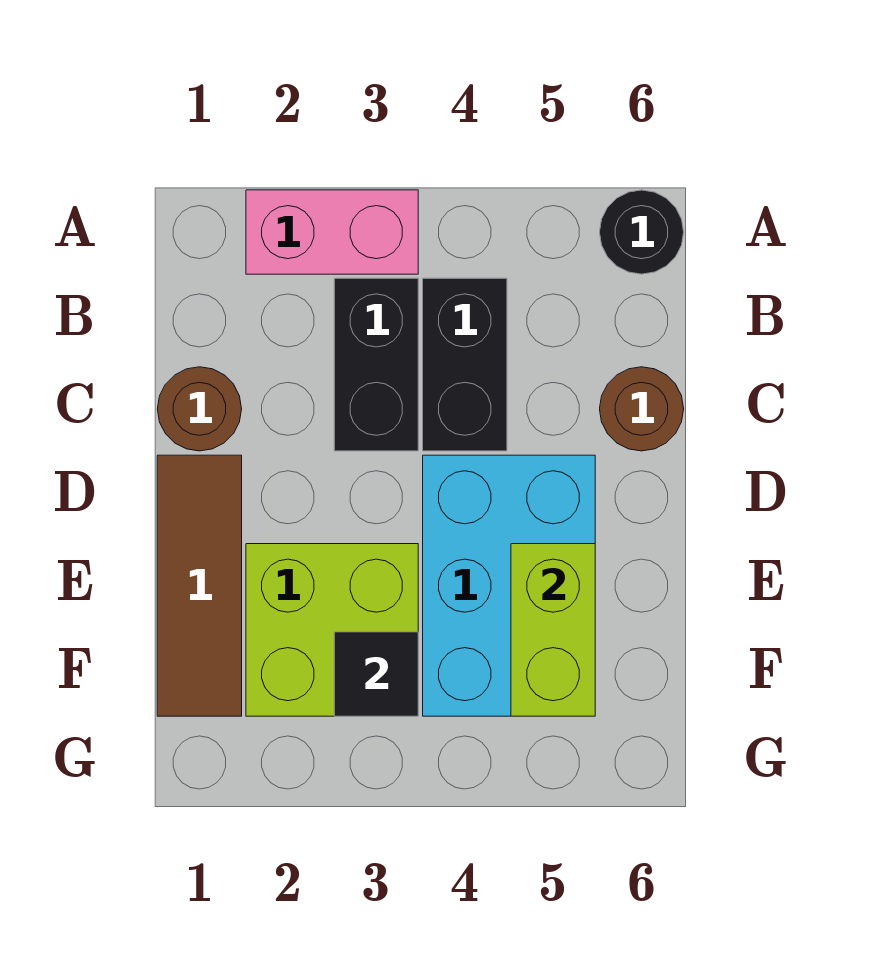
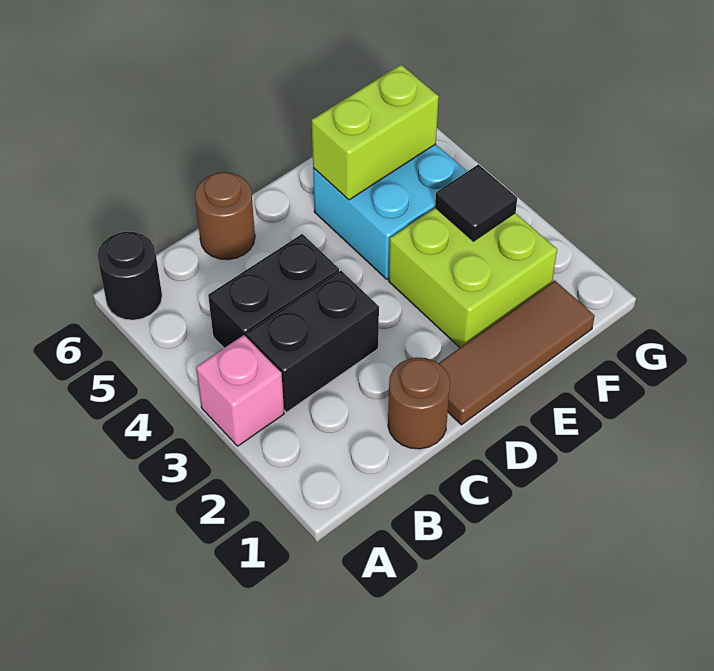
pink 1x2 brick [246,190,418,274] -> pink 1x1 brick [196,335,284,446]
cyan 2x3 brick [423,455,595,716] -> cyan 2x2 brick [313,144,467,279]

